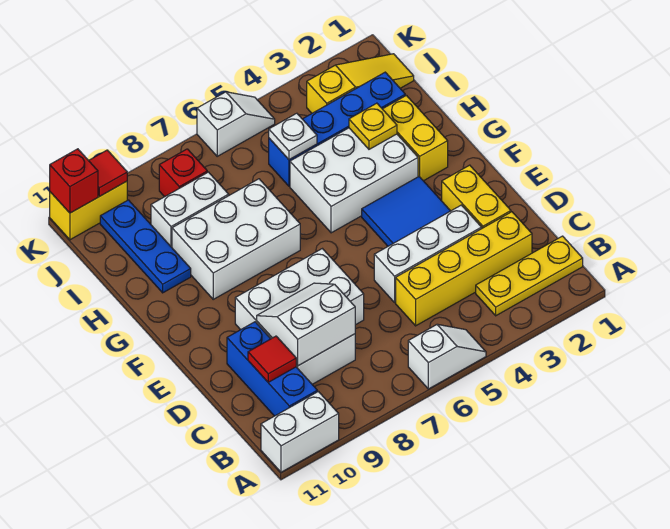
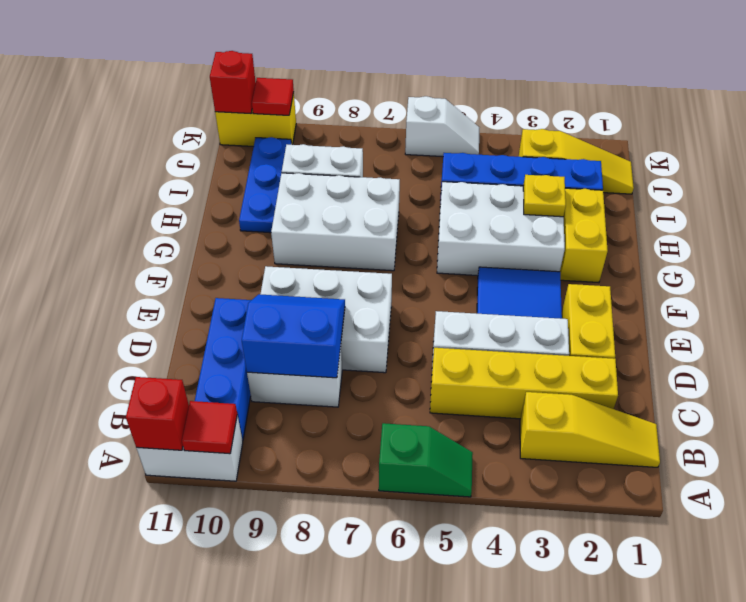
white 1x2 slope [408,324,486,389] -> green 1x2 slope [379,423,473,497]
yellow 1x3 plate [476,236,583,316] -> yellow 1x3 slope [520,392,660,467]
white 2x2 slope [257,283,355,366] -> blue 2x2 slope [242,294,345,378]
red 1x1 tile [248,336,296,382] -> red 1x1 tile moved to [182,401,237,454]
white 1x1 plate [269,113,317,160] -> none
red 1x1 brick [159,149,207,197] -> red 1x1 brick moved to [126,377,189,450]

